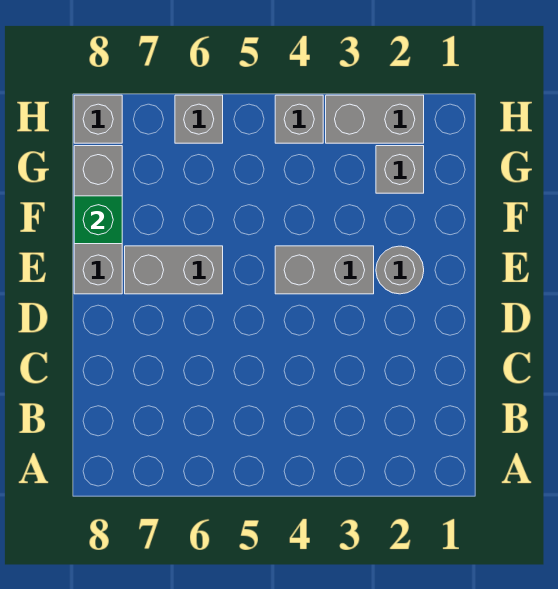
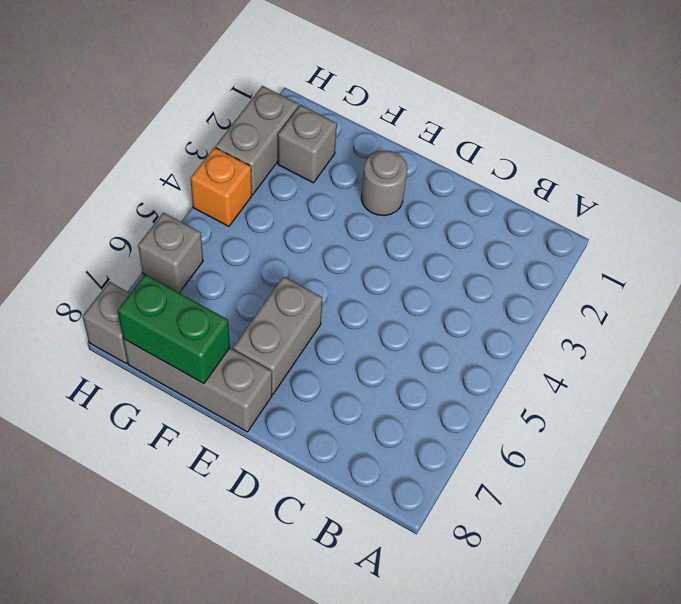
grey 1x2 brick [275,246,374,294] -> none
green 1x1 brick [74,196,122,244] -> green 1x2 brick [118,275,230,384]
grey 1x1 brick [275,95,323,143] -> orange 1x1 brick [190,147,252,226]

